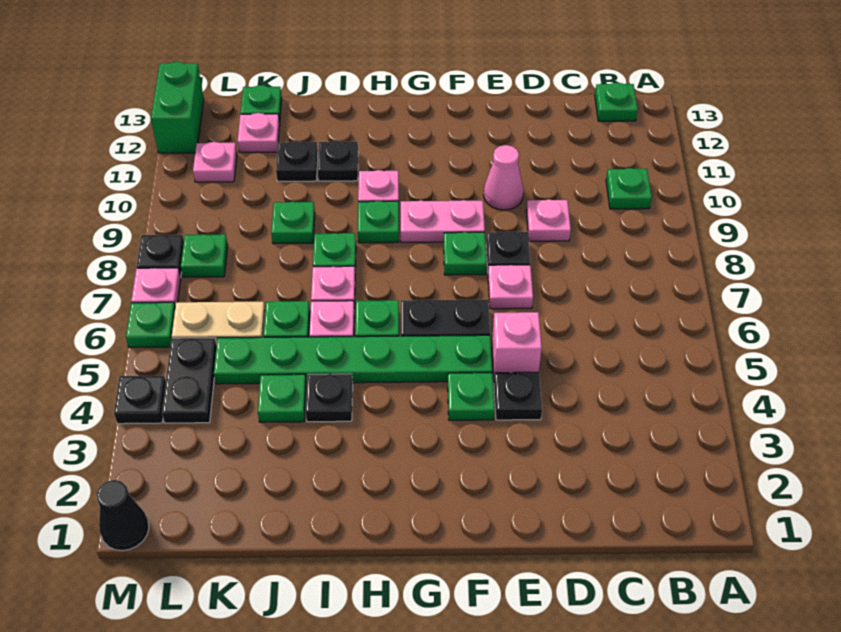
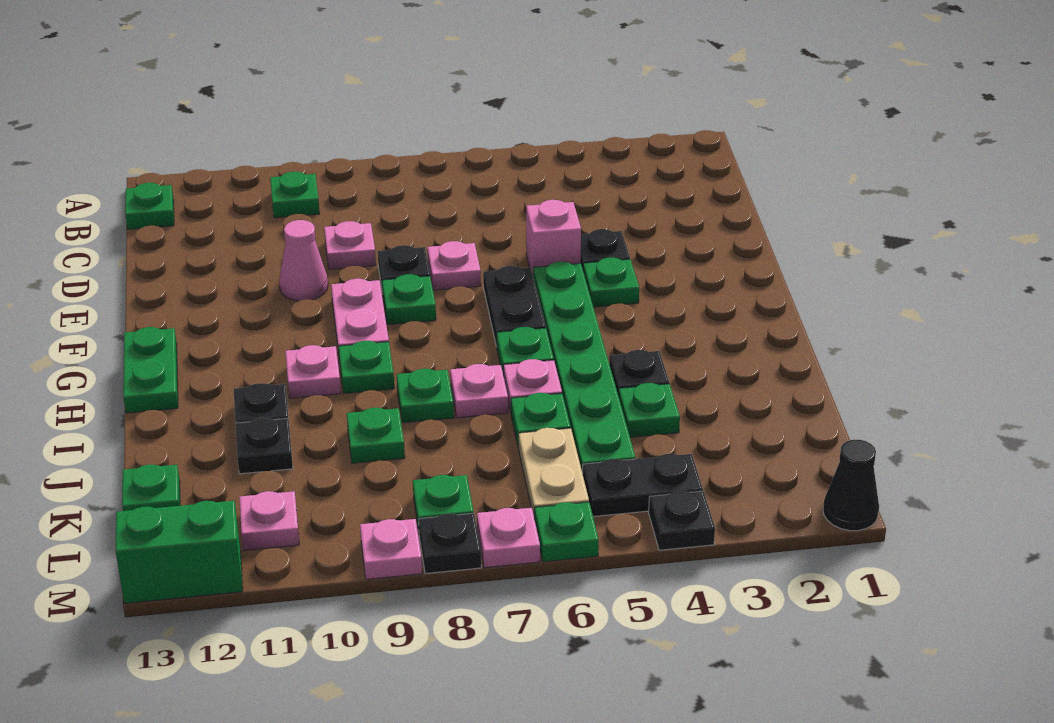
none -> green 1x2 plate [123,327,178,413]
pink 1x1 plate [238,113,280,152] -> pink 1x1 plate moved to [360,519,422,579]

